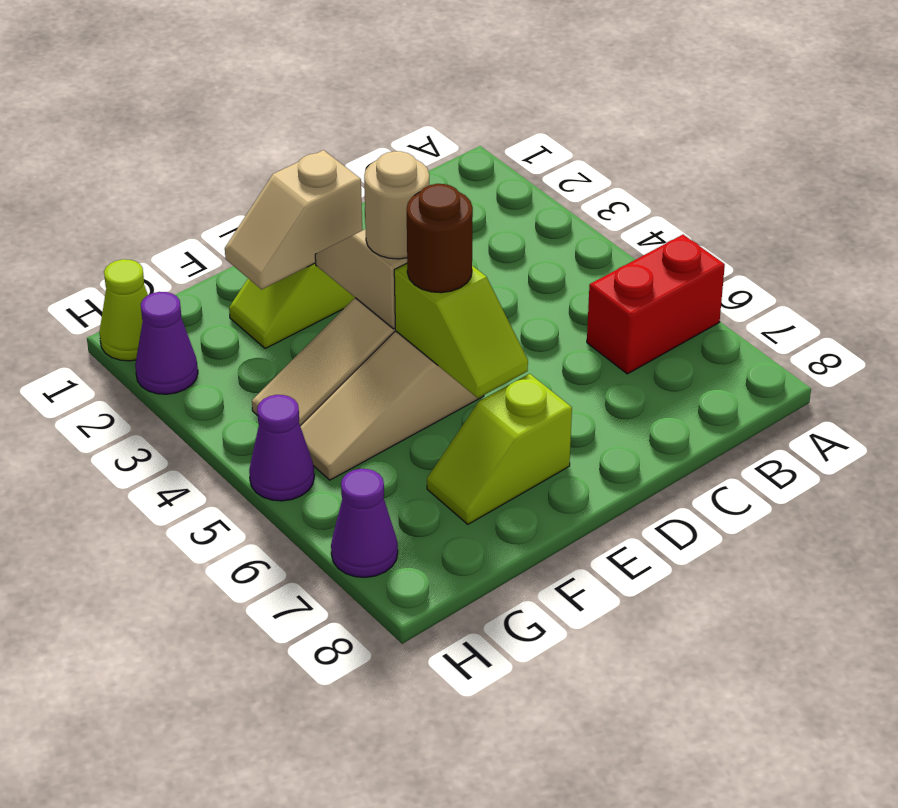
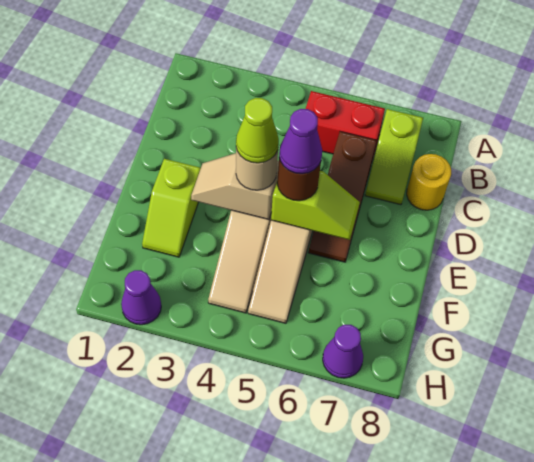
red 1x2 brick [587,235,725,374] -> red 1x2 brick turned to [306,91,385,161]
none -> brown 1x3 slope [308,132,377,262]
none -> yellow 1x1 round brick [407,154,451,210]
tan 1x2 slope [225,150,362,289] -> none
lime 1x2 slope [427,374,572,524] -> lime 1x2 slope moved to [365,109,423,205]
lime 1x1 cone [99,259,148,361] -> lime 1x1 cone moved to [236,98,279,163]
purple 1x1 cone [249,395,314,501] -> purple 1x1 cone moved to [279,109,322,174]

